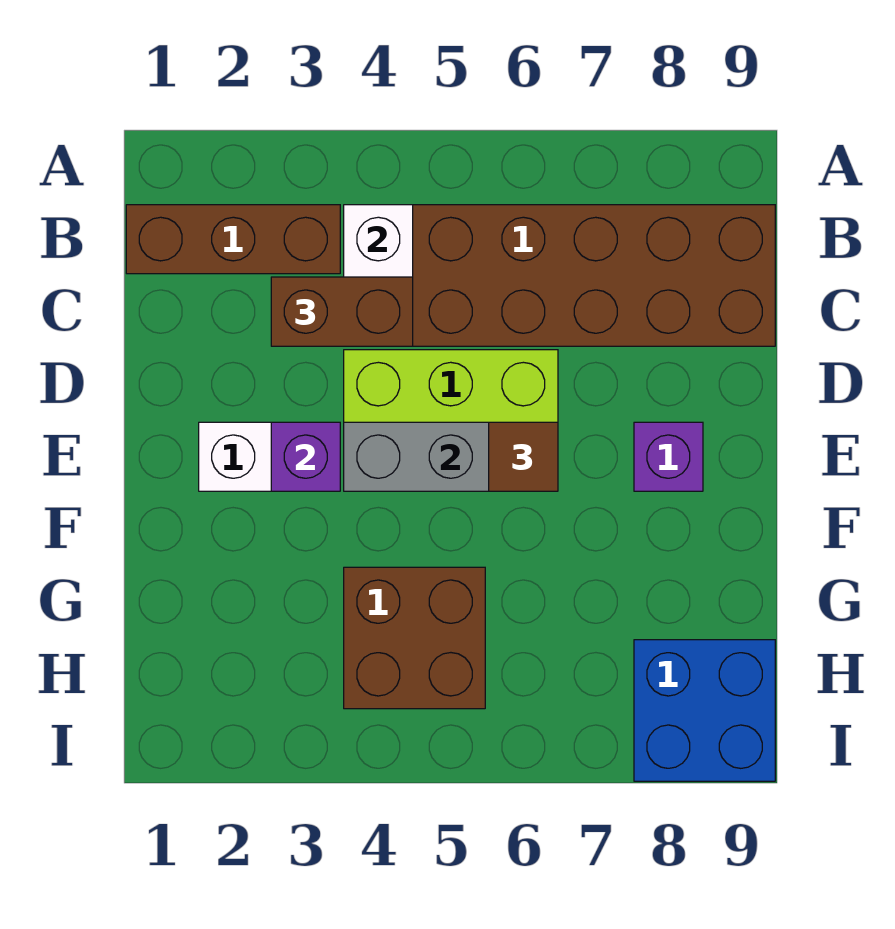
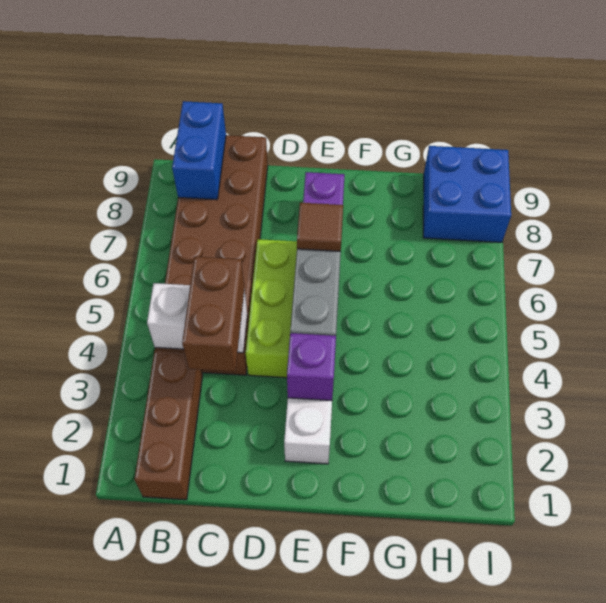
none -> blue 1x2 brick [172,101,226,200]
brown 2x2 brick [344,567,485,709] -> none

